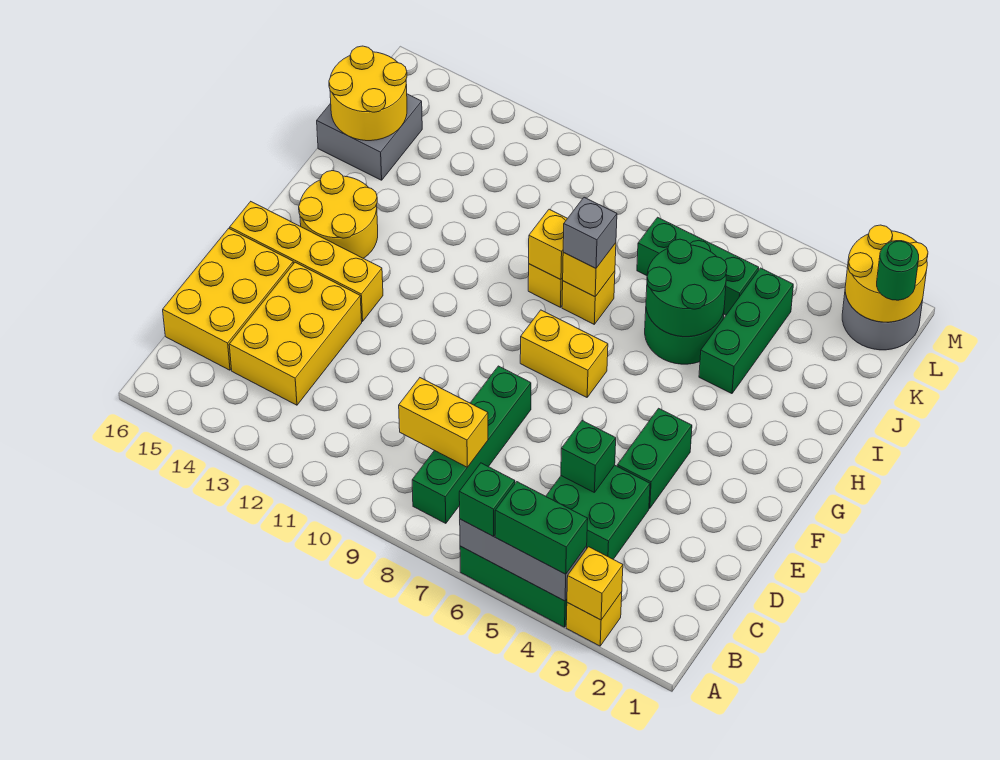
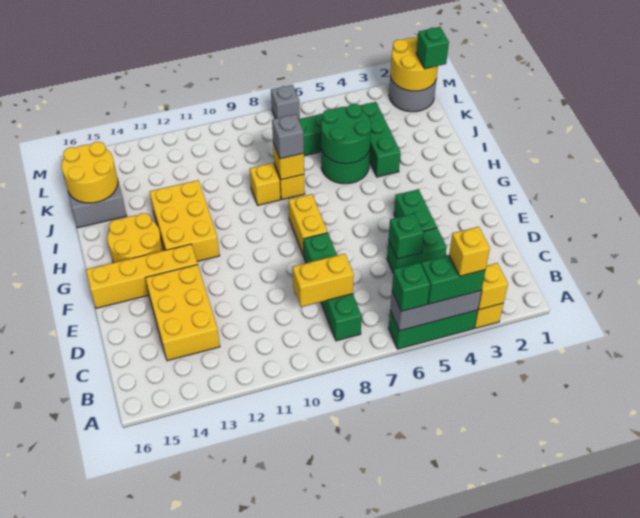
green 2x2 brick [546,465,650,559] -> green 1x2 brick [387,228,447,272]
yellow 2x3 brick [163,228,293,370] -> yellow 2x3 brick moved to [150,180,220,261]
yellow 1x2 brick [520,310,608,397] -> yellow 1x2 brick turned to [288,194,327,256]
yellow 1x1 brick [529,209,568,280] -> yellow 1x1 brick moved to [449,227,490,276]
green 1x1 round brick [877,241,919,300] -> green 1x1 brick [416,27,449,69]
none -> grey 1x1 brick [271,85,300,119]

